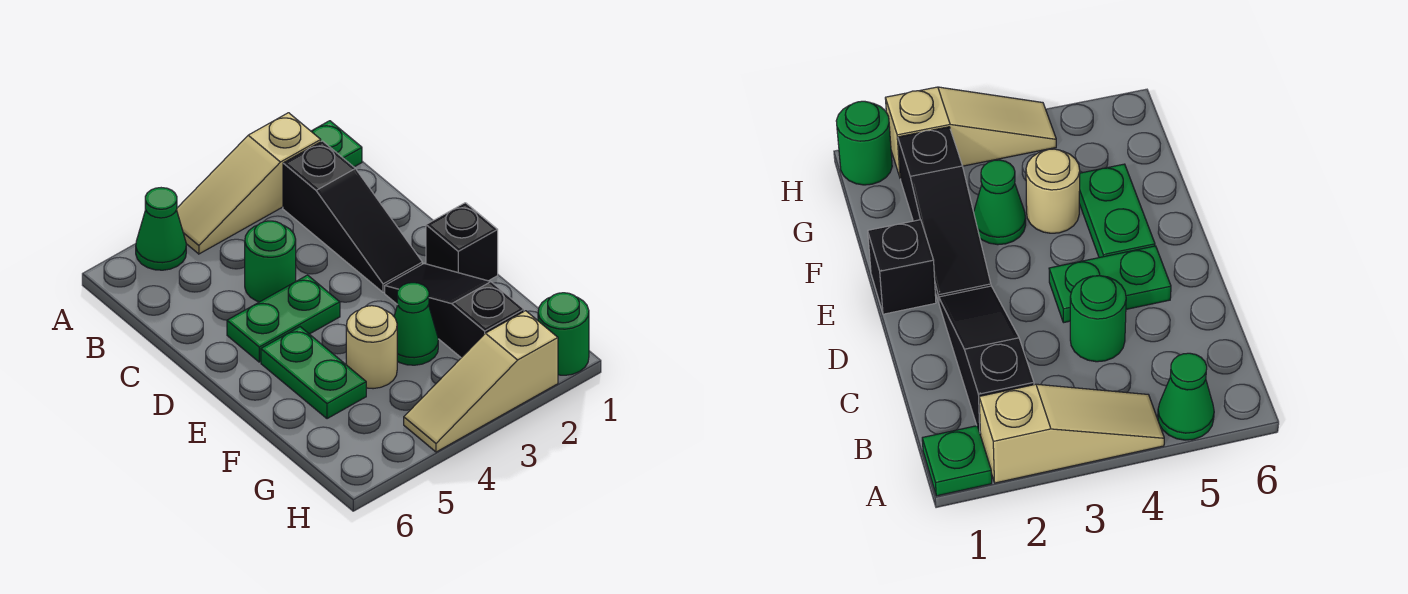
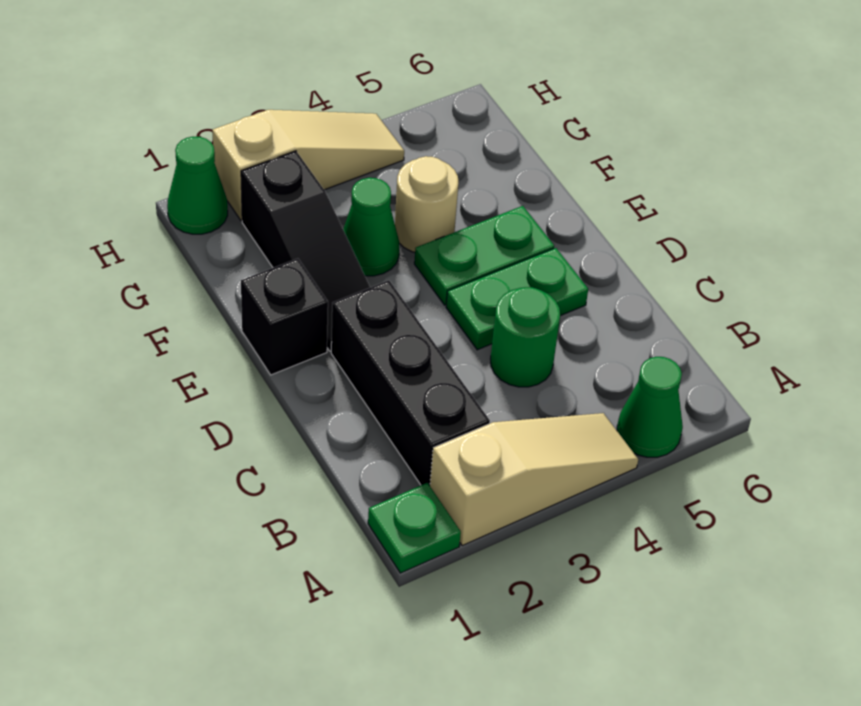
black 1x3 slope [283,141,422,292] -> black 1x3 brick [331,280,490,486]
green 1x2 plate [261,327,366,419] -> green 1x2 plate turned to [414,206,554,305]
green 1x1 round brick [538,293,589,375] -> green 1x1 cone [167,137,228,234]

